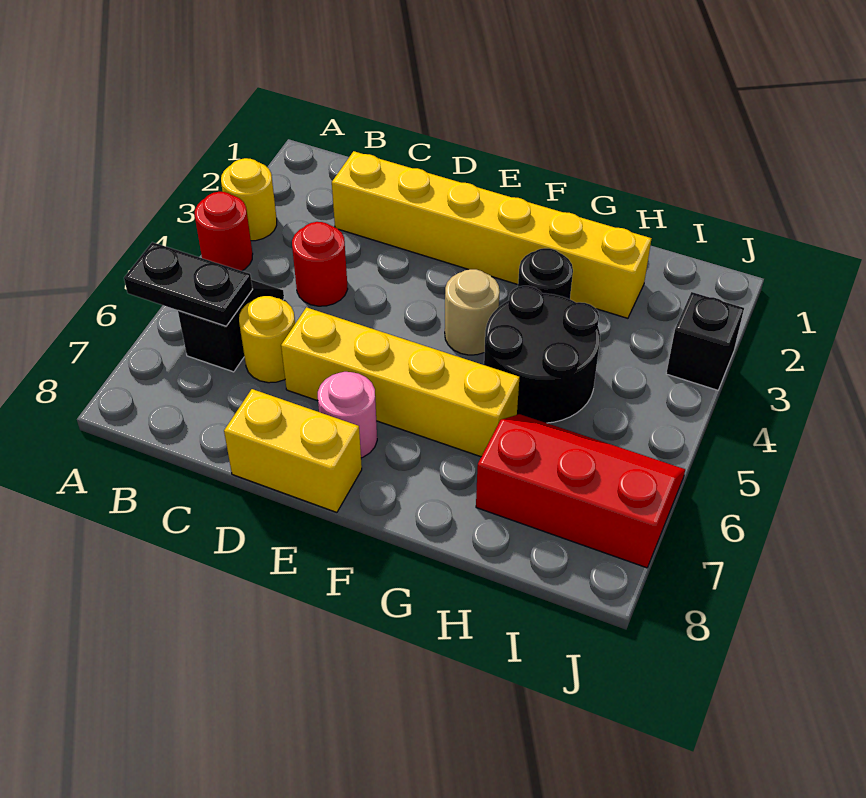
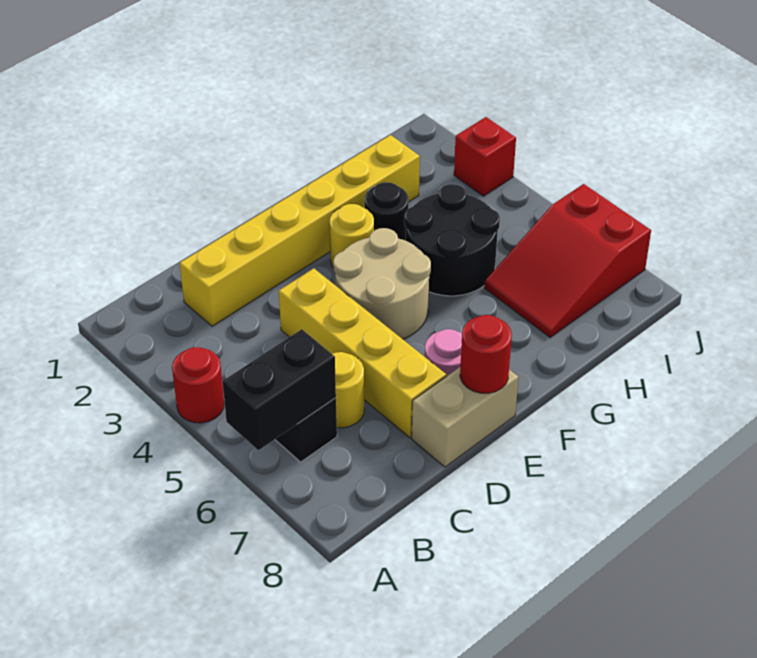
yellow 1x1 round brick [221,158,277,241] -> yellow 1x1 round brick moved to [329,204,374,268]
black 1x2 plate [124,242,253,326] -> black 1x2 brick [222,329,336,450]
red 1x1 round brick [292,222,348,306] -> red 1x1 round brick moved to [460,315,512,393]
yellow 1x4 brick [281,307,519,457] -> yellow 1x4 brick turned to [279,268,446,438]
yellow 1x2 brick [224,389,362,512] -> tan 1x2 brick [412,367,519,467]
tan 1x1 round brick [445,269,500,355] -> tan 2x2 round brick [333,228,431,339]
red 2x3 slope [476,414,685,568] -> red 2x3 slope turned to [484,184,651,337]
black 1x1 brick [666,292,744,390] -> red 1x1 brick [454,117,516,196]

